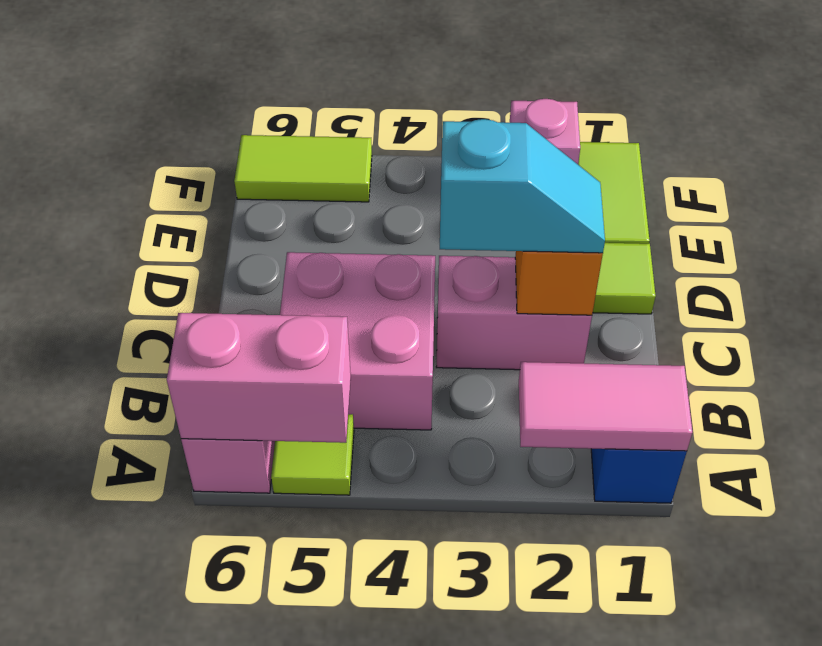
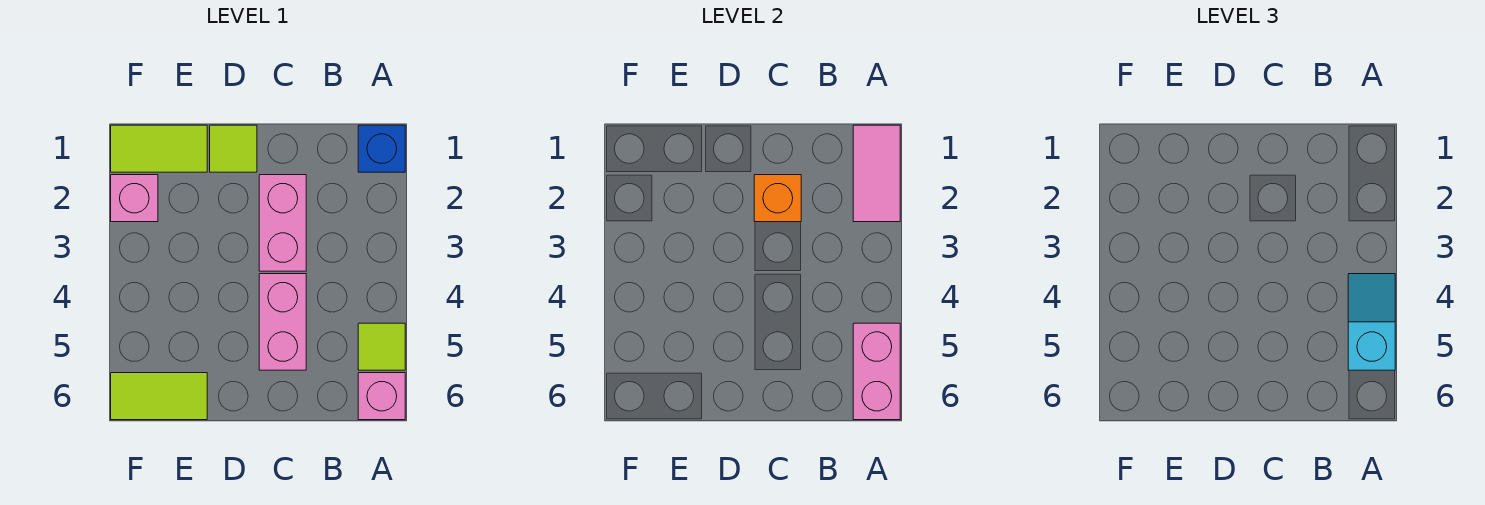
pink 2x2 brick [280,252,435,430] -> pink 1x2 brick [259,274,306,370]
cyan 1x2 slope [440,119,605,253] -> cyan 1x2 slope moved to [1348,274,1395,370]
lime 1x2 tile [234,135,372,202] -> lime 1x2 tile turned to [111,373,207,420]

